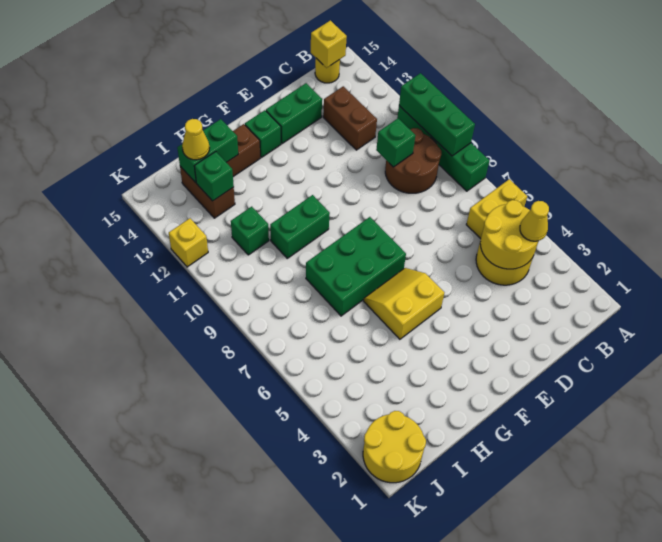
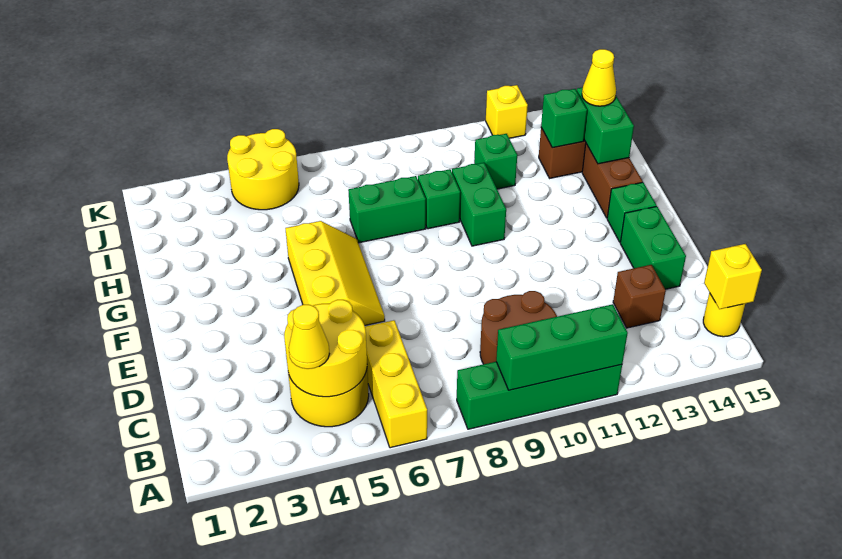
yellow 1x2 brick [466,179,527,239] -> yellow 1x3 brick [365,320,427,448]
green 1x1 brick [376,118,416,167] -> green 1x1 brick moved to [418,169,460,229]
brown 1x2 brick [323,86,377,150] -> brown 1x1 brick [613,265,666,328]
yellow 2x2 slope [364,268,444,339] -> yellow 2x3 slope [285,221,385,325]
green 2x3 brick [306,217,406,316] -> green 1x2 brick [348,176,426,243]
yellow 2x2 round brick [363,411,426,483] -> yellow 2x2 round brick moved to [227,129,299,210]

